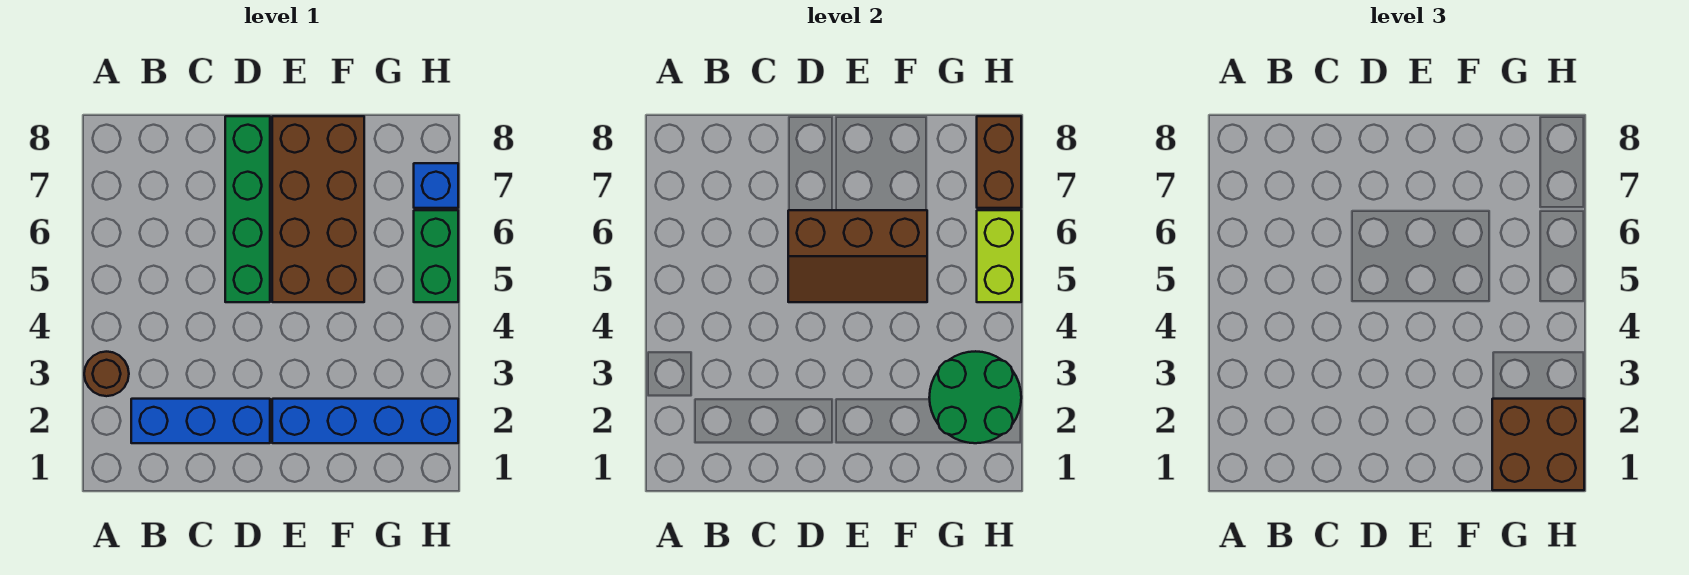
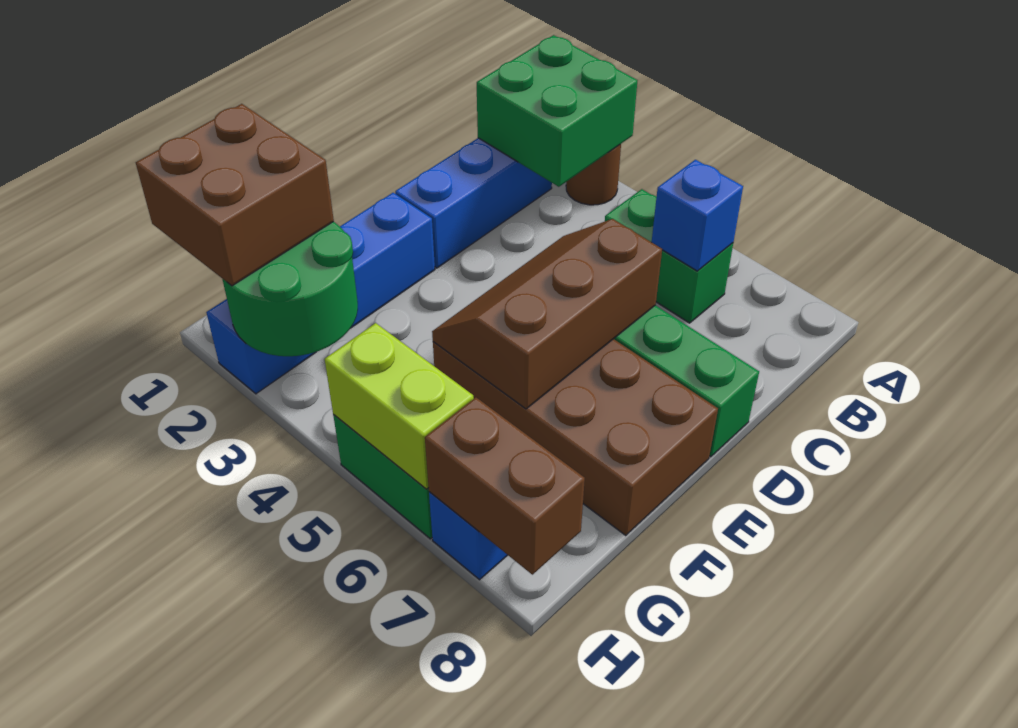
none -> green 2x2 brick [477,35,638,187]
none -> green 1x2 brick [605,189,733,323]
none -> blue 1x1 brick [652,160,743,271]

